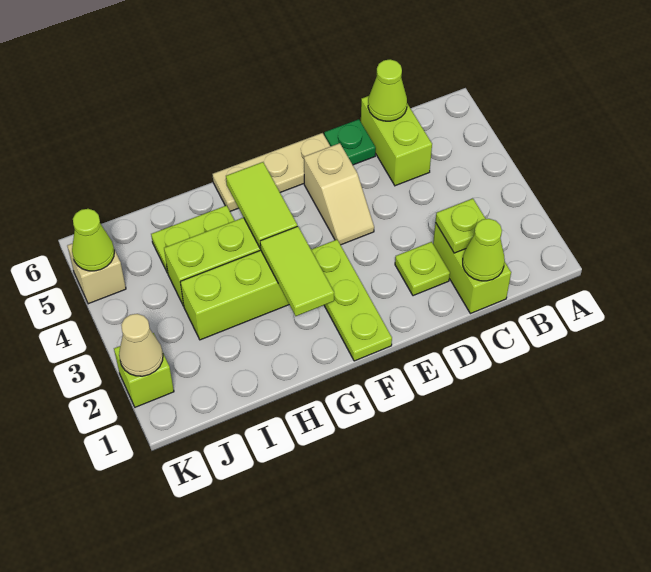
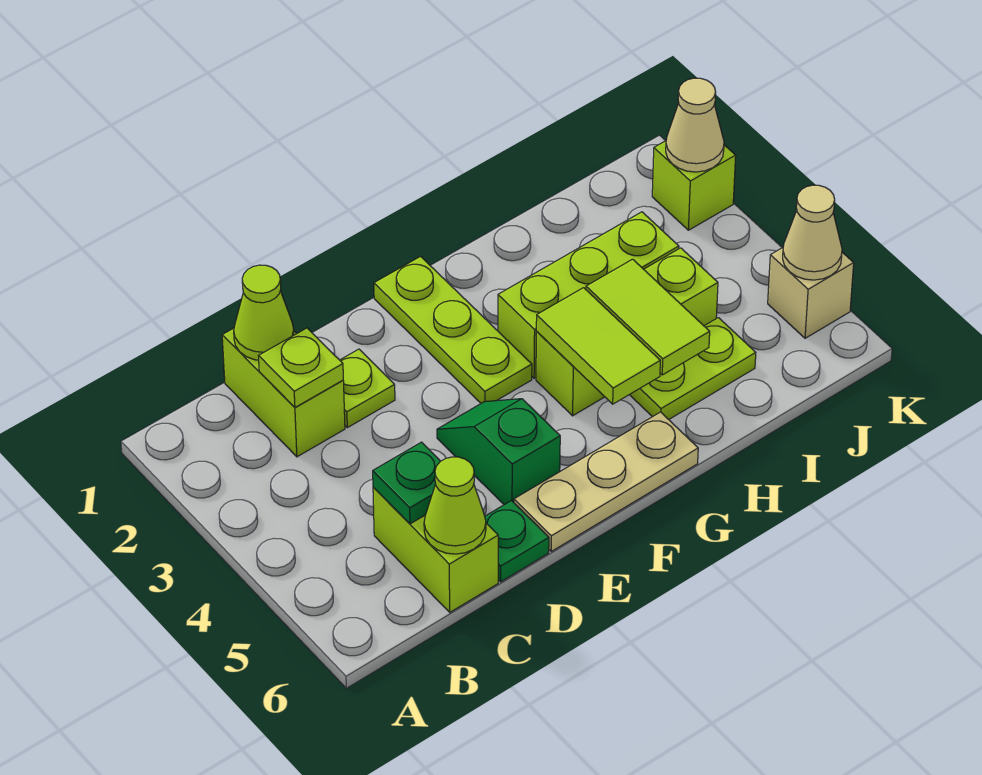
none -> green 1x1 plate [373,442,441,524]
tan 1x2 slope [304,143,374,245] -> green 1x2 slope [437,399,560,505]
lime 1x2 tile [260,226,334,316] -> lime 1x2 tile moved to [586,259,710,375]
lime 1x1 cone [72,209,114,271] -> tan 1x1 cone [783,185,842,280]

